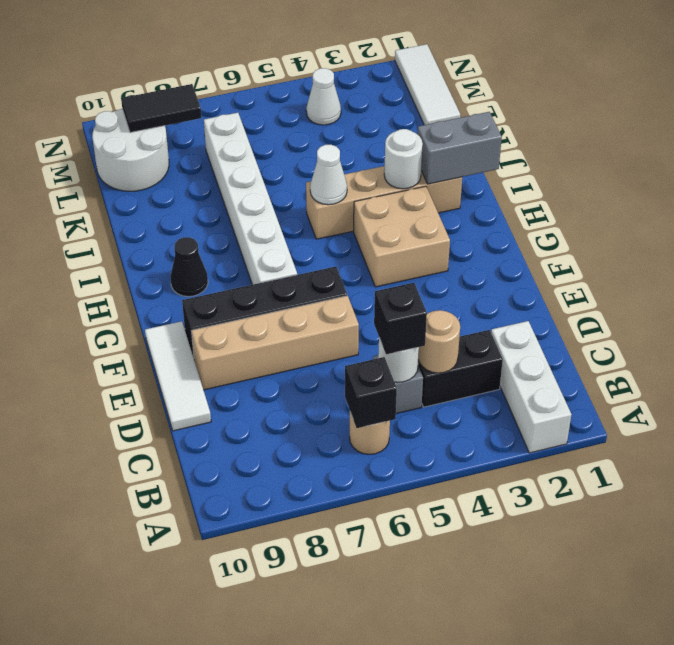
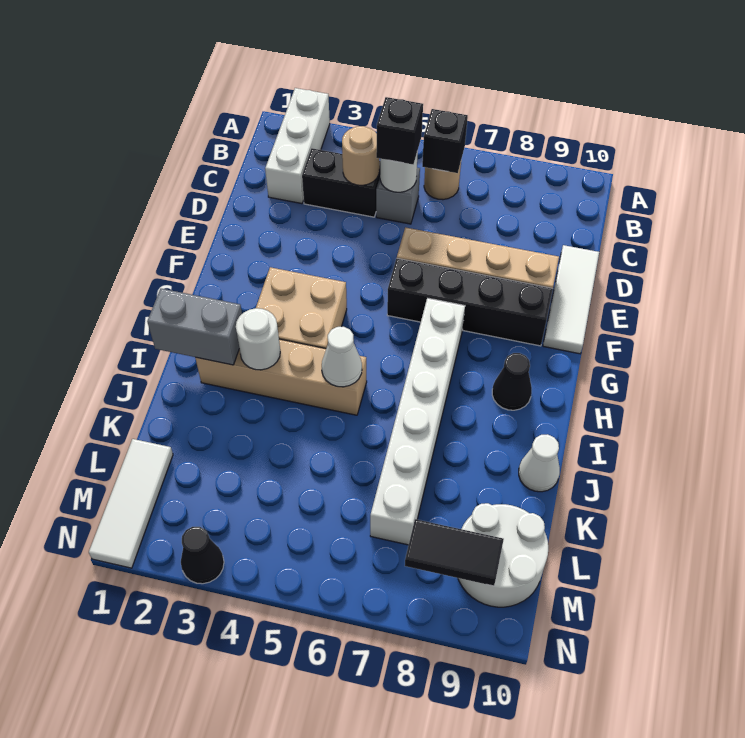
white 1x1 cone [306,68,341,125] -> white 1x1 cone moved to [519,434,560,492]
none -> black 1x1 cone [181,527,224,584]

